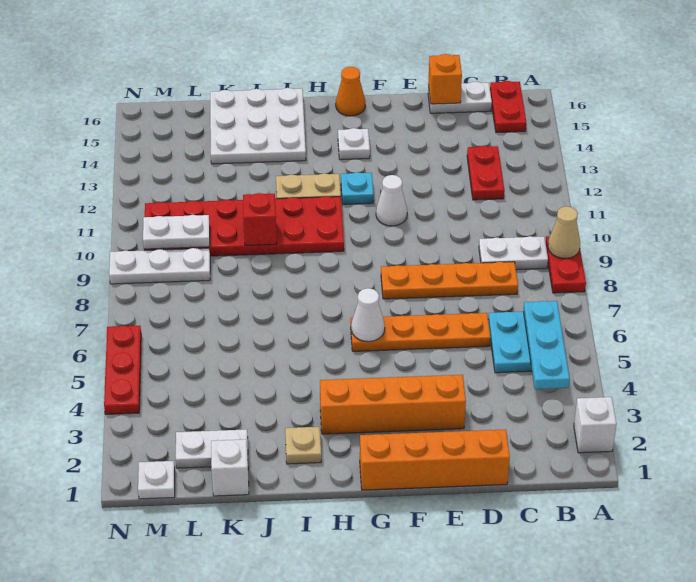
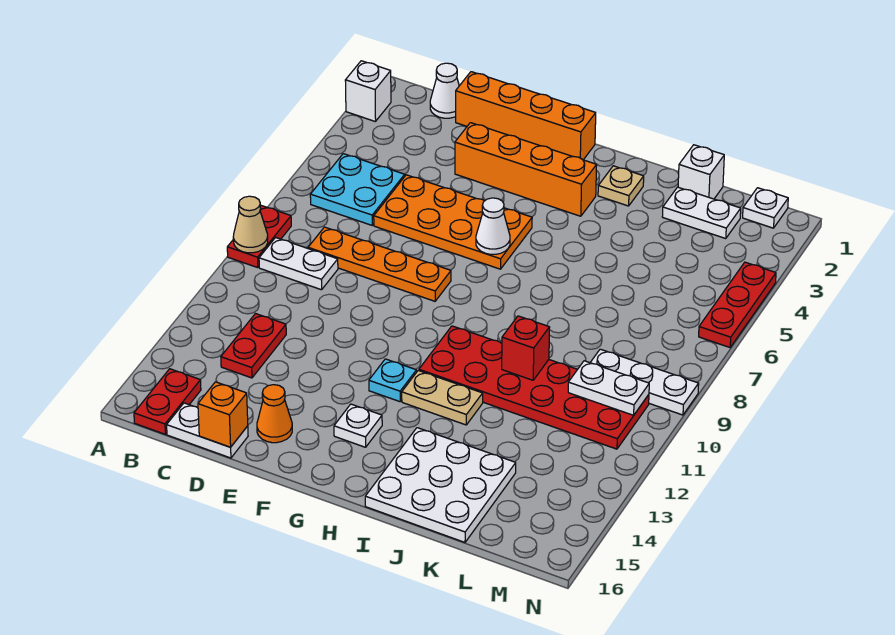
cyan 1x3 plate [523,301,570,389] -> none
orange 1x4 plate [351,313,490,351] -> orange 2x4 plate [374,175,532,269]
white 1x1 cone [376,175,407,226] -> white 1x1 cone moved to [430,63,459,118]
orange 1x1 cone [336,67,365,116] -> orange 1x1 cone moved to [257,385,292,443]

